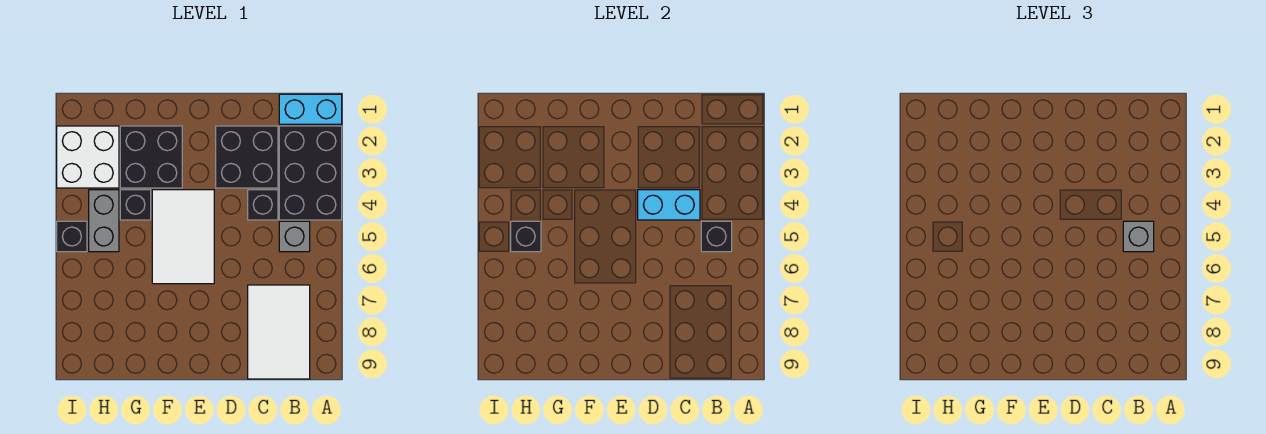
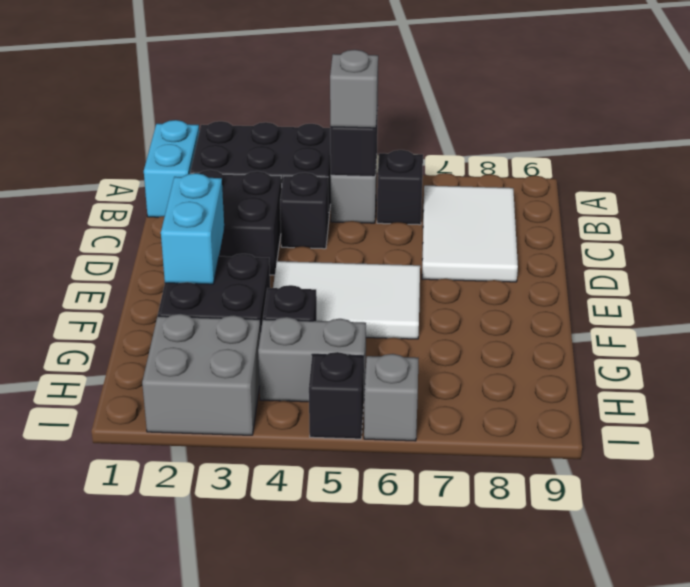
white 2x3 tile [248,285,310,379] -> white 2x3 tile turned to [422,186,518,282]
cyan 1x2 brick [638,190,700,220] -> cyan 1x2 brick moved to [161,173,224,284]
white 2x2 brick [57,126,119,188] -> grey 2x2 brick [142,314,261,435]
black 1x1 brick [511,221,541,252] -> black 1x1 brick moved to [377,150,423,225]
none -> grey 1x1 brick [364,354,419,441]

